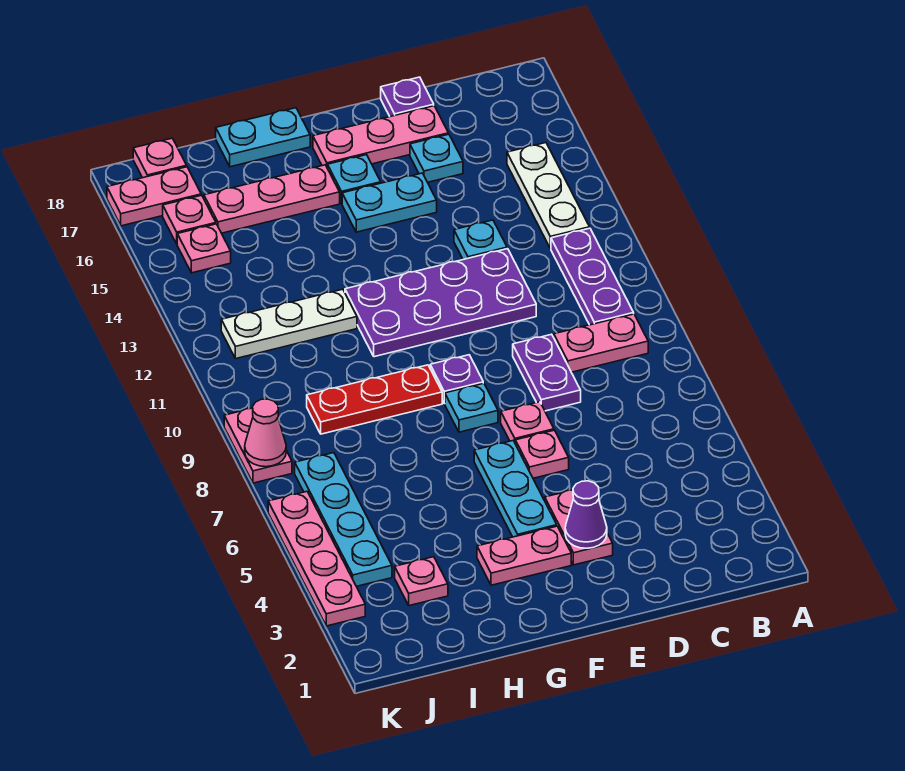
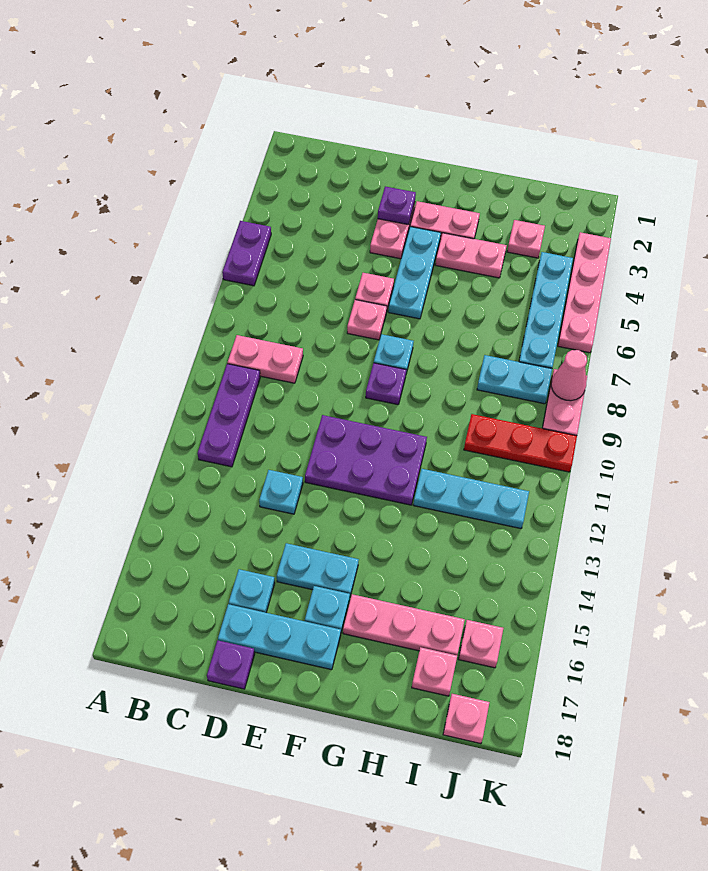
white 1x3 plate [507,143,590,249] -> none
purple 1x2 plate [513,334,581,411] -> purple 1x2 plate moved to [222,221,271,286]
purple 2x4 plate [345,249,536,357] -> purple 2x3 plate [305,415,427,505]
pink 1x3 plate [313,106,448,168] -> cyan 1x3 plate [218,604,341,670]
purple 1x1 cone [565,481,607,548] -> purple 1x1 plate [378,187,416,225]
red 1x3 plate [307,365,442,434] -> red 1x3 plate moved to [464,414,577,472]
cyan 1x2 plate [216,108,310,167] -> cyan 1x2 plate moved to [477,355,552,404]
white 1x3 plate [221,289,357,359] -> cyan 1x3 plate [413,469,529,529]
pink 1x1 plate [177,224,231,273] -> pink 1x1 plate moved to [412,647,457,696]
pink 1x2 plate [107,167,201,226] -> pink 1x2 plate moved to [435,233,507,278]

